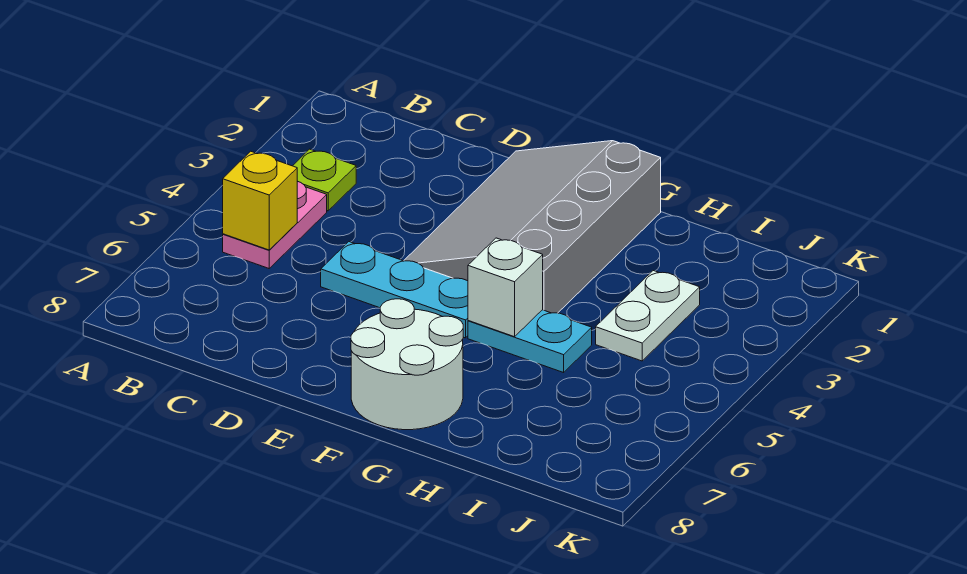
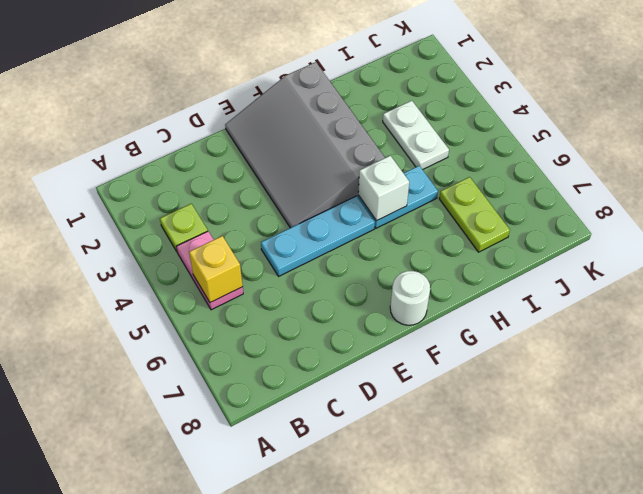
white 2x2 round brick [351,299,463,430] -> white 1x1 round brick [390,271,430,325]
none -> lime 1x2 plate [439,177,510,252]

